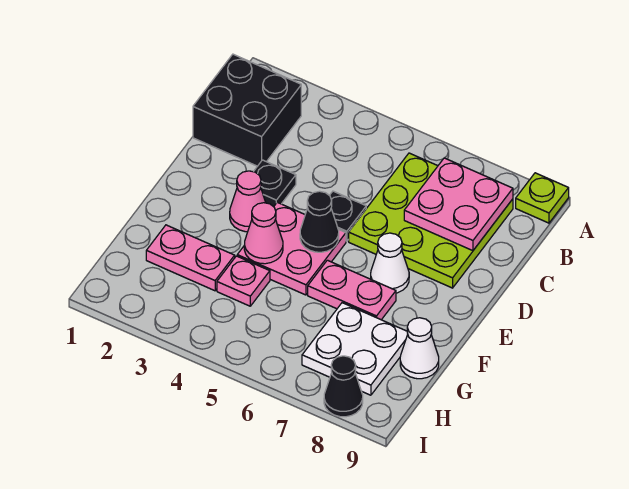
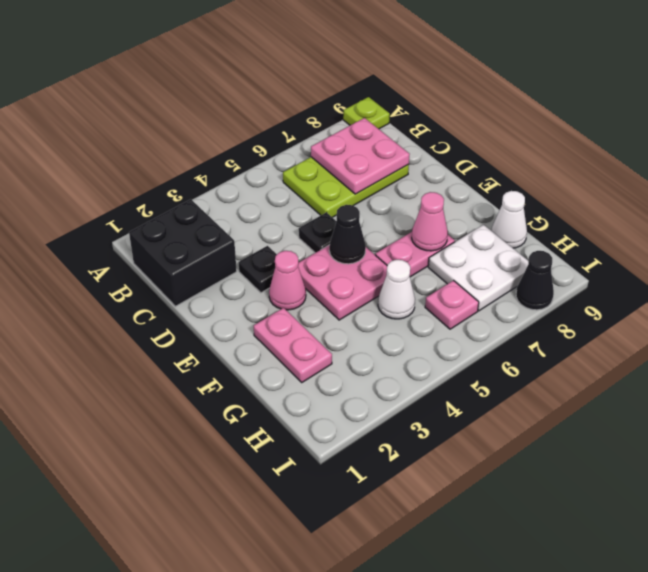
lime 3x3 plate [349,153,513,288] -> lime 2x3 plate [283,157,409,217]
white 1x1 cone [371,233,409,293] -> white 1x1 cone moved to [378,260,415,319]
pink 1x1 cone [244,203,283,264] -> pink 1x1 cone moved to [412,192,448,251]
pink 1x2 plate [146,225,235,291] -> pink 1x2 plate turned to [254,308,332,382]
pink 1x1 plate [217,256,270,306] -> pink 1x1 plate moved to [425,281,479,329]

